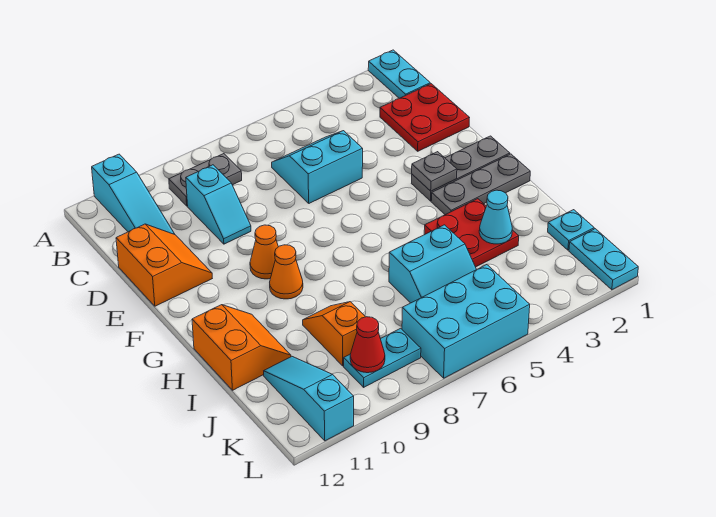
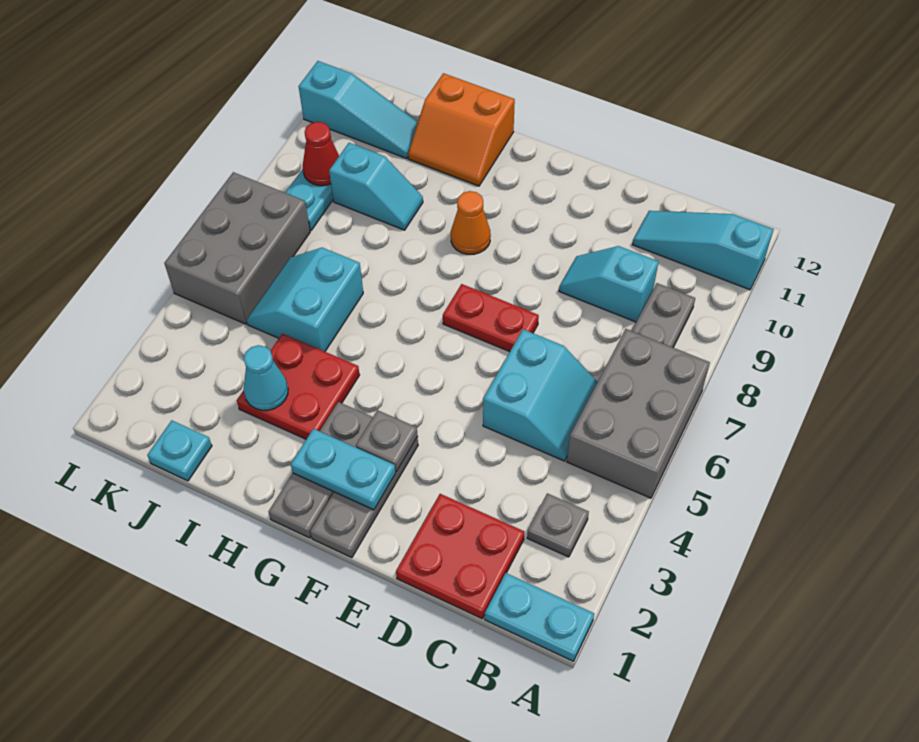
none -> grey 2x3 brick [567,329,710,498]
none -> grey 1x1 plate [527,493,589,557]
orange 2x2 slope [116,224,212,306] -> none
none -> red 1x2 plate [443,284,539,352]
orange 1x1 cone [250,225,278,279] -> none
orange 1x2 slope [303,302,365,366] -> cyan 1x2 slope [329,143,423,230]
cyan 1x2 plate [569,229,638,290] -> cyan 1x2 plate moved to [291,429,396,510]
cyan 2x3 brick [402,264,530,378] -> grey 2x3 brick [164,172,310,324]

